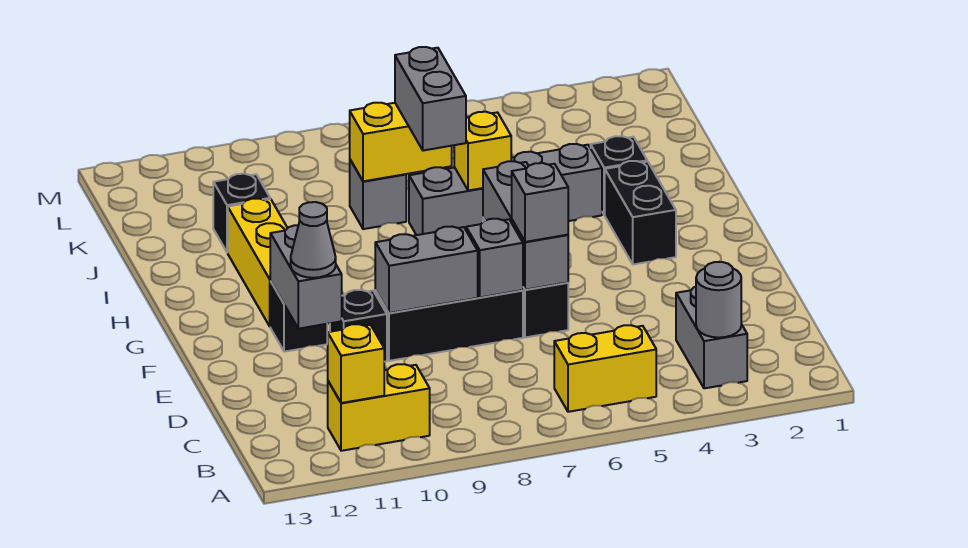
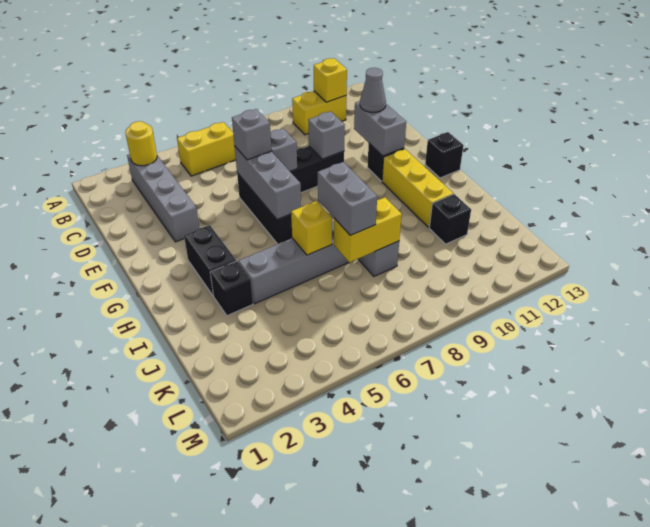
grey 1x2 brick [676,287,747,388] -> grey 1x4 brick [127,154,199,242]
grey 1x1 round brick [696,262,741,338] -> yellow 1x1 round brick [126,121,157,166]
grey 1x2 brick [375,227,478,313] -> grey 1x1 brick [308,111,345,159]
black 1x1 brick [330,290,387,362] -> black 1x1 brick moved to [425,132,463,178]

